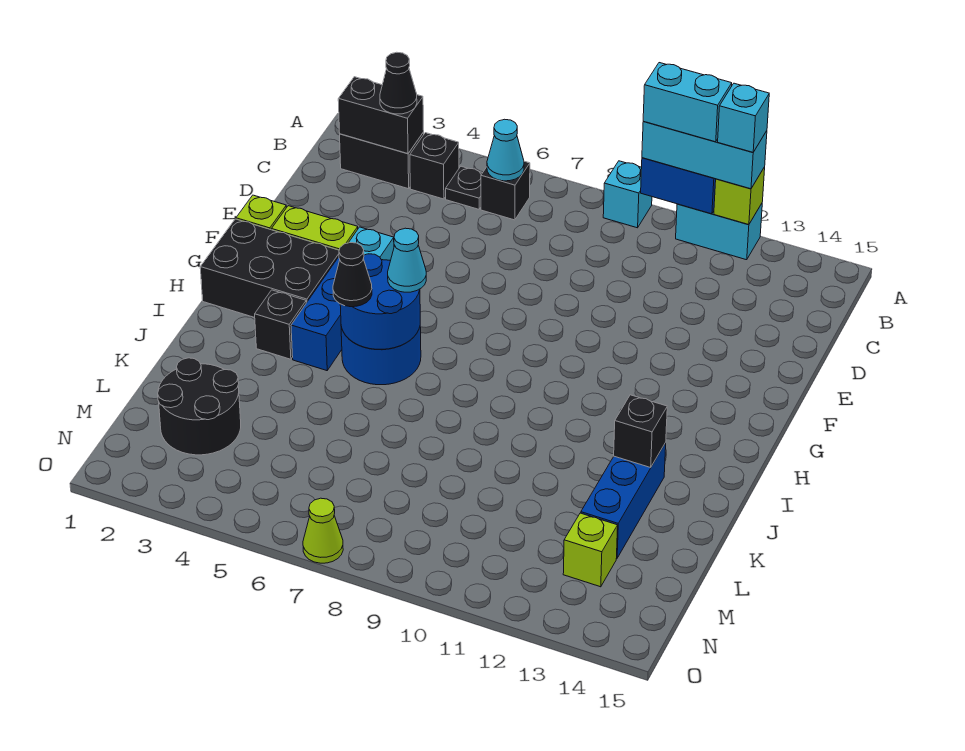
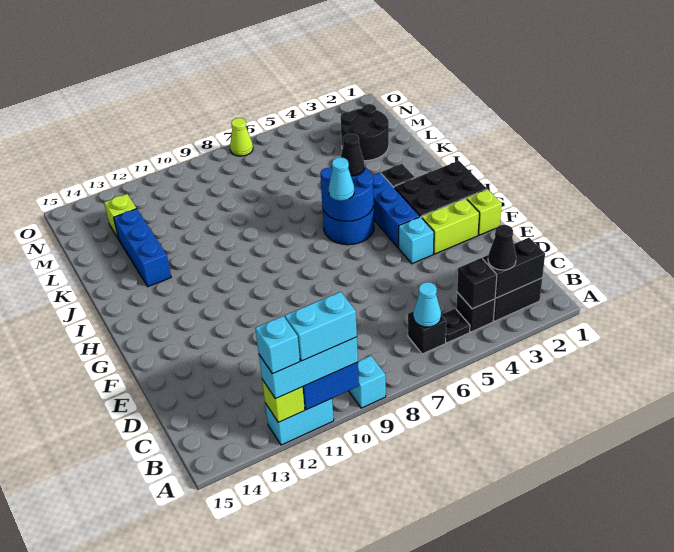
black 1x1 brick [614,395,667,467] -> black 1x1 brick moved to [457,258,497,309]

